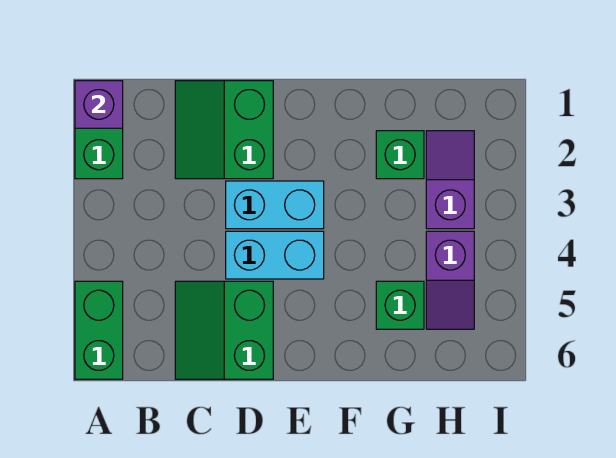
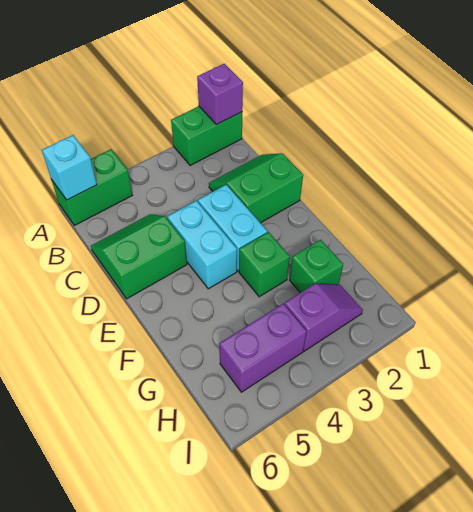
none -> cyan 1x1 brick [42,135,97,200]
green 1x1 brick [376,281,424,329] -> green 1x1 brick moved to [239,232,290,297]
purple 1x2 slope [426,231,474,329] -> purple 1x2 brick [219,304,307,392]

